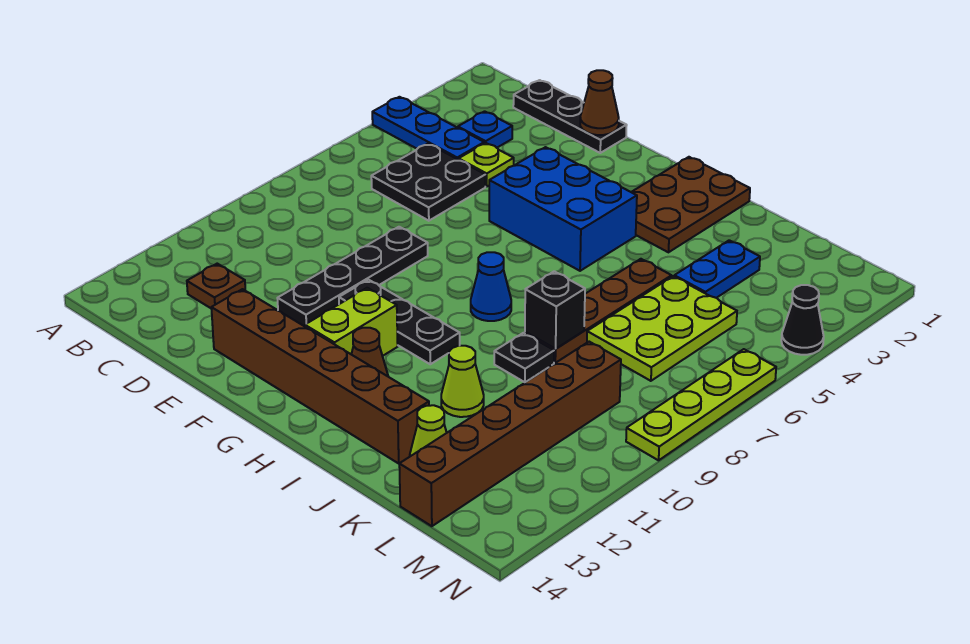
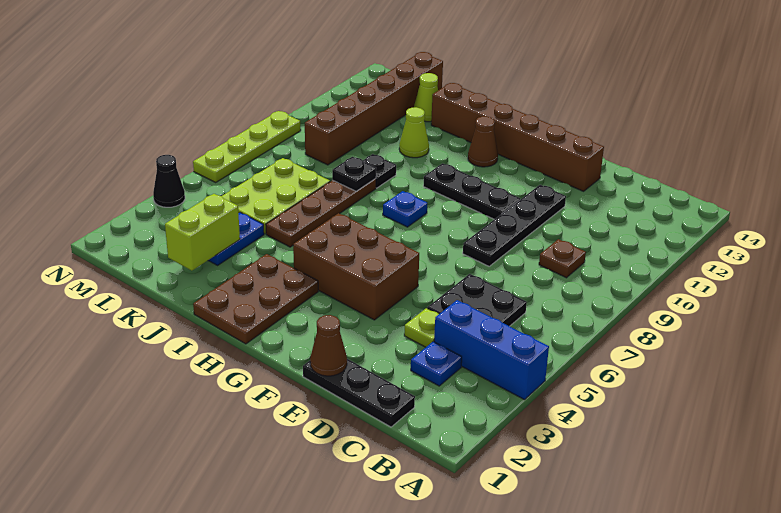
blue 1x3 plate [372,97,484,160] -> blue 1x3 brick [434,300,549,400]
brown 1x1 plate [187,264,245,308] -> brown 1x1 plate moved to [539,239,586,278]
blue 2x3 brick [489,147,637,271] -> brown 2x3 brick [293,213,419,320]
lime 1x2 brick [305,288,398,356] -> lime 1x2 brick moved to [165,194,240,271]
blue 1x1 cone [471,252,511,321] -> blue 1x1 plate [383,191,427,227]
black 1x1 brick [525,271,585,349] -> black 1x1 plate [332,157,376,191]

